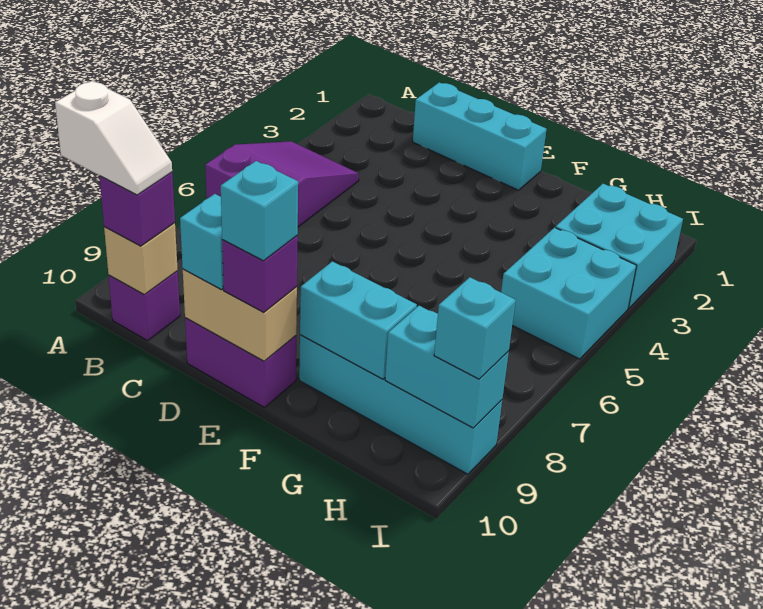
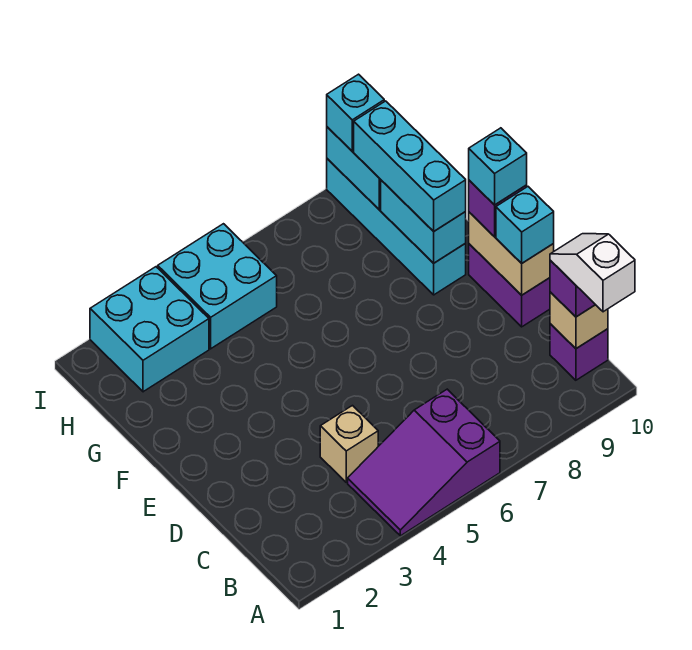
cyan 1x3 brick [413,82,547,190] -> cyan 1x3 brick moved to [354,101,466,231]
none -> tan 1x1 brick [320,406,378,482]

